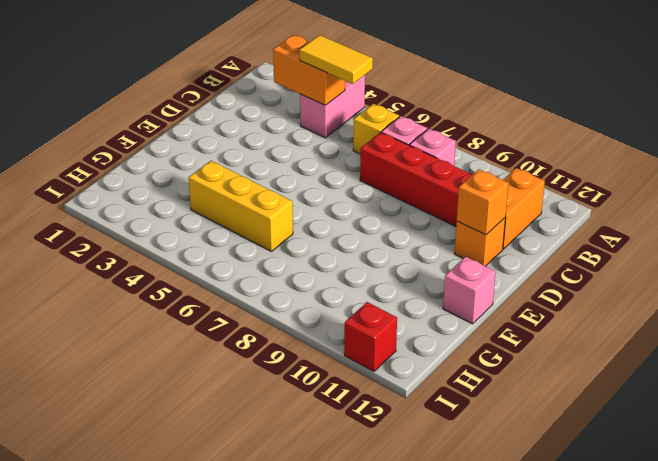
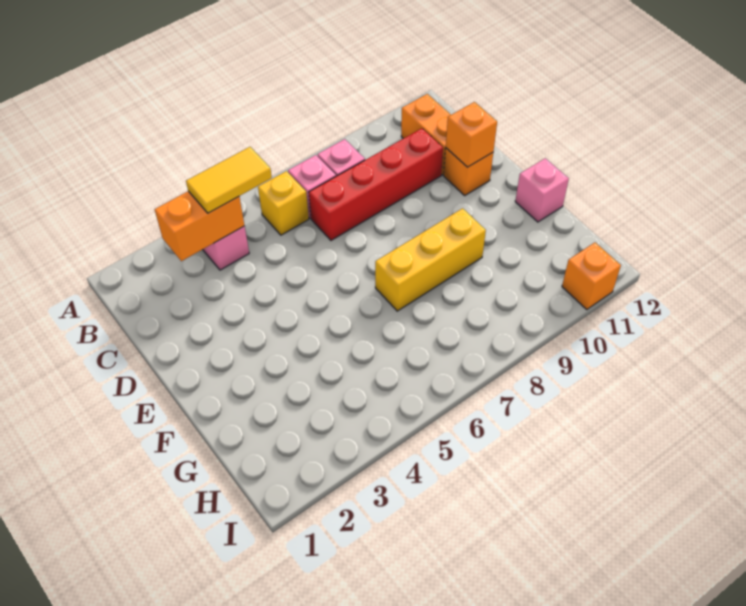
yellow 1x3 brick [189,161,293,251] -> yellow 1x3 brick moved to [375,208,486,311]
red 1x1 brick [344,302,397,372] -> orange 1x1 brick [562,243,621,310]

